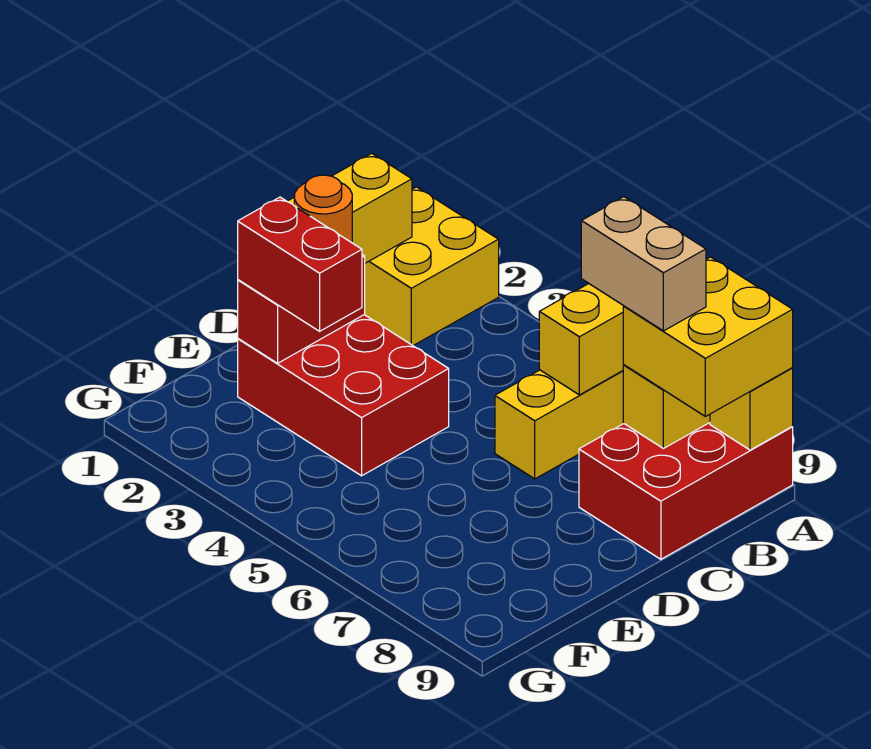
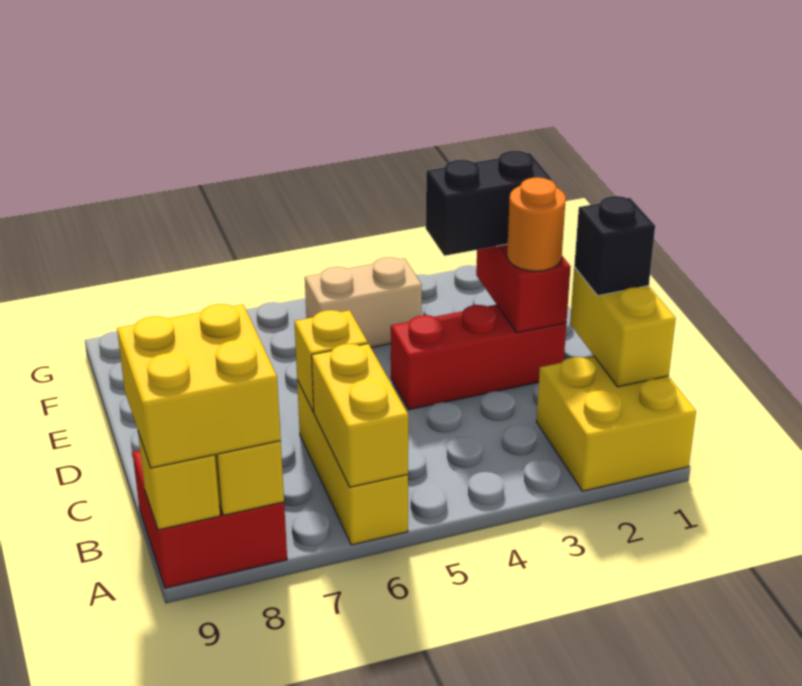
red 2x3 brick [579,423,793,559] -> red 2x2 brick [132,450,287,588]
tan 1x2 brick [581,197,706,331] -> tan 1x2 brick moved to [305,257,422,348]
none -> black 1x1 brick [574,196,655,296]
none -> yellow 1x1 brick [294,310,368,412]
red 2x3 brick [238,315,449,476] -> red 1x3 brick [391,305,566,410]
red 1x2 brick [238,197,362,331] -> black 1x2 brick [426,151,551,256]

